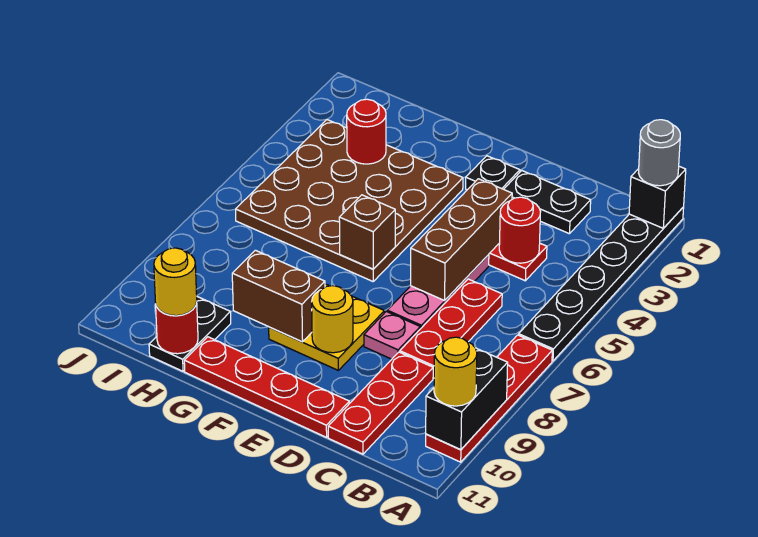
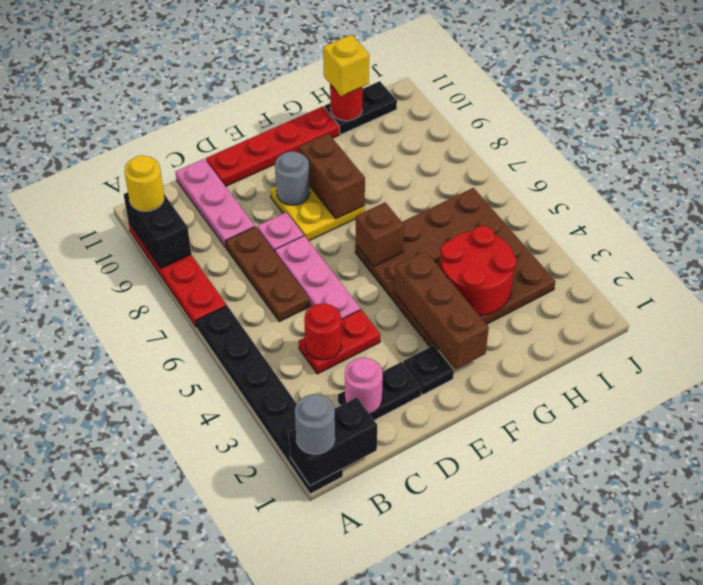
black 1x1 brick [629,166,686,228] -> black 1x2 brick [289,397,377,486]
none -> pink 1x1 round brick [345,358,383,414]
red 1x3 plate [400,279,502,378] -> brown 1x3 plate [226,227,310,322]
red 1x3 plate [328,352,433,454] -> pink 1x3 plate [175,159,255,248]
brown 1x3 brick [411,179,512,301] -> brown 1x3 brick moved to [394,251,489,369]
yellow 1x1 round brick [312,286,353,353] -> grey 1x1 round brick [275,151,310,205]
brown 1x2 brick [232,250,325,342] -> brown 1x2 brick turned to [299,134,365,219]
red 1x1 round brick [347,99,386,164] -> red 2x2 round brick [440,226,516,316]
black 1x2 plate [149,297,231,371] -> black 1x2 plate turned to [324,81,397,134]
yellow 1x1 round brick [154,248,197,316] -> yellow 1x1 brick [323,35,369,96]

